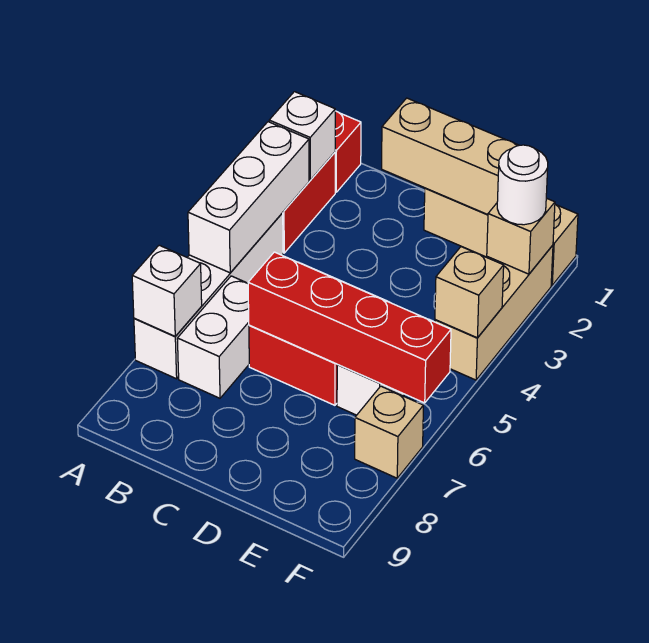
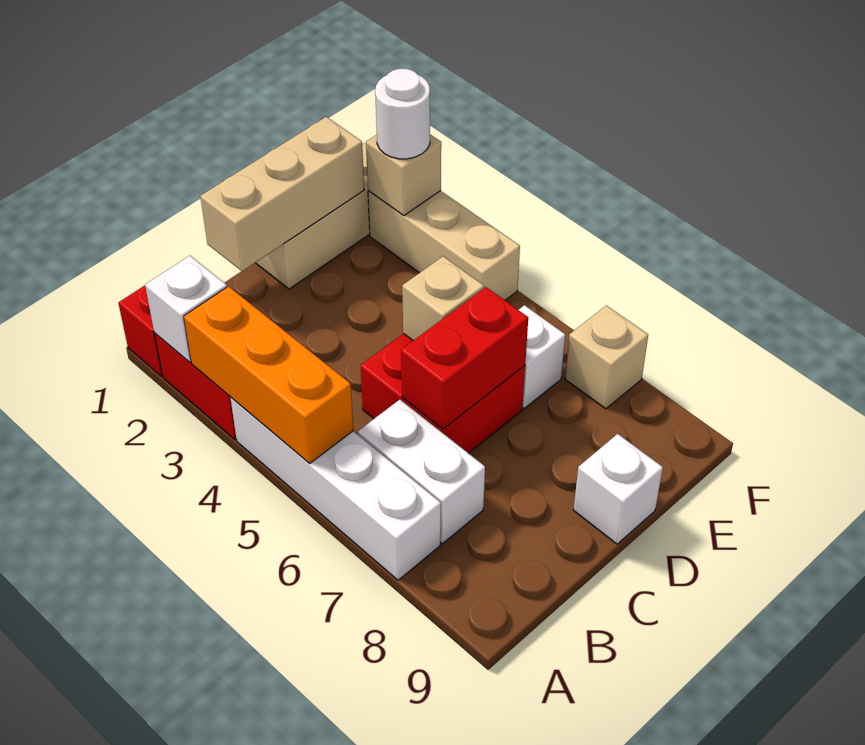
white 1x3 brick [188,122,309,273] -> orange 1x3 brick [184,286,353,464]
white 1x1 brick [132,245,202,336] -> white 1x1 brick moved to [574,434,663,544]
red 1x4 brick [248,252,451,403] -> red 1x2 brick [401,287,528,429]
tan 1x1 brick [435,247,504,338] -> tan 1x1 brick moved to [402,256,484,340]

